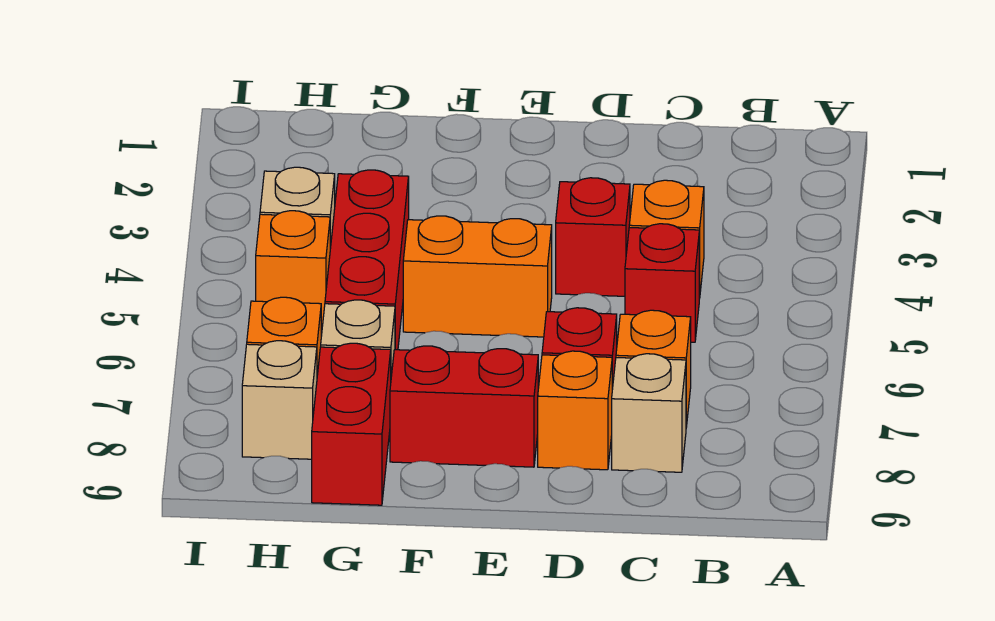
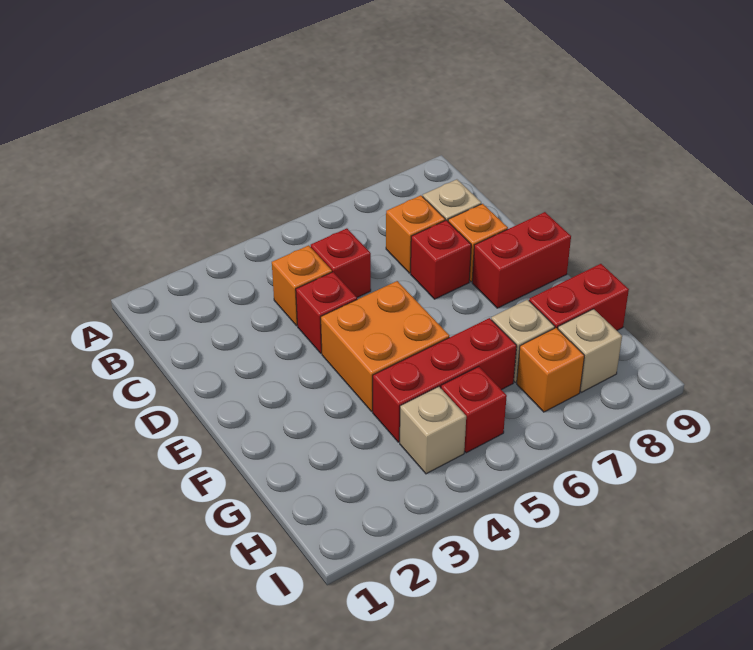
orange 1x2 brick [403,216,552,337] -> orange 2x2 brick [321,281,449,411]
red 1x2 brick [390,346,538,467] -> red 1x2 brick turned to [472,212,571,308]
orange 1x1 brick [256,211,330,329] -> red 1x1 brick [441,367,507,453]

